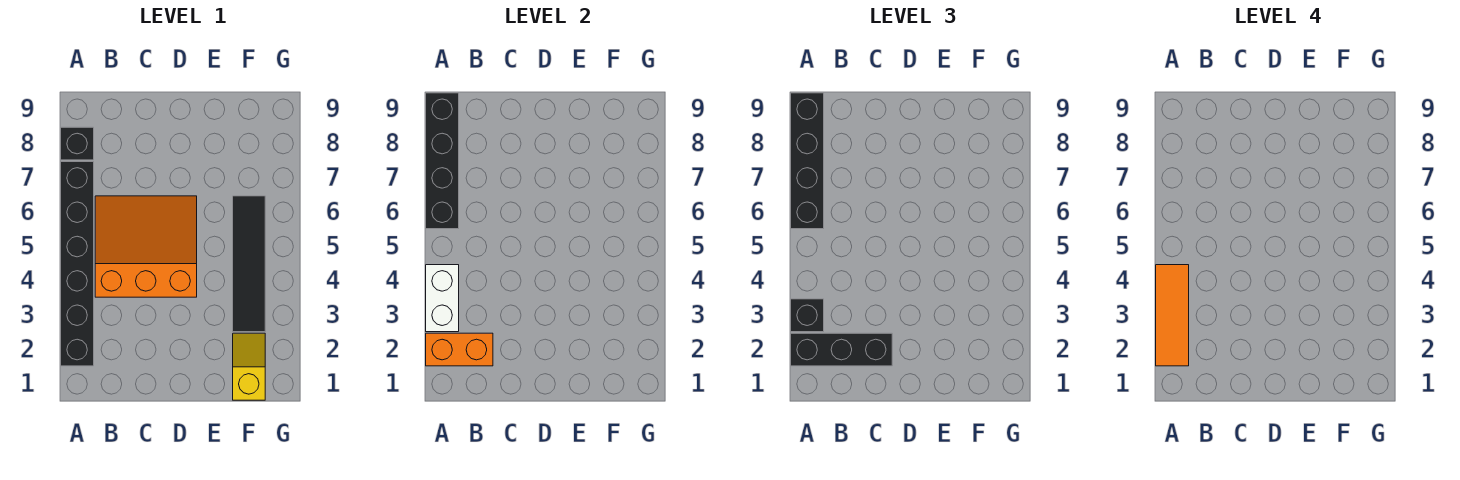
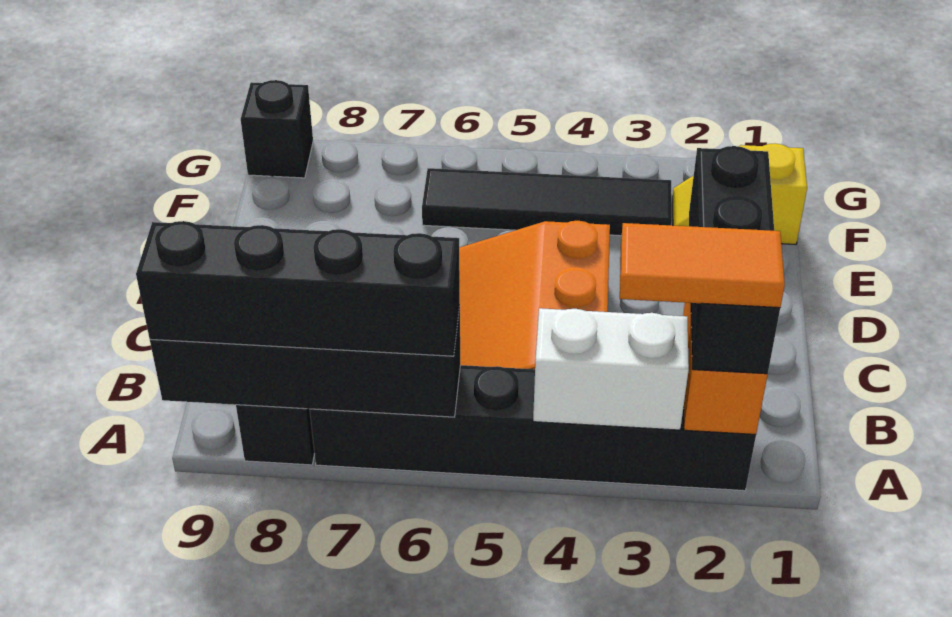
orange 1x3 tile [1156,265,1189,366] -> orange 1x2 tile [620,223,785,308]
black 1x1 brick [791,299,824,332] -> black 1x1 brick moved to [241,80,313,178]

